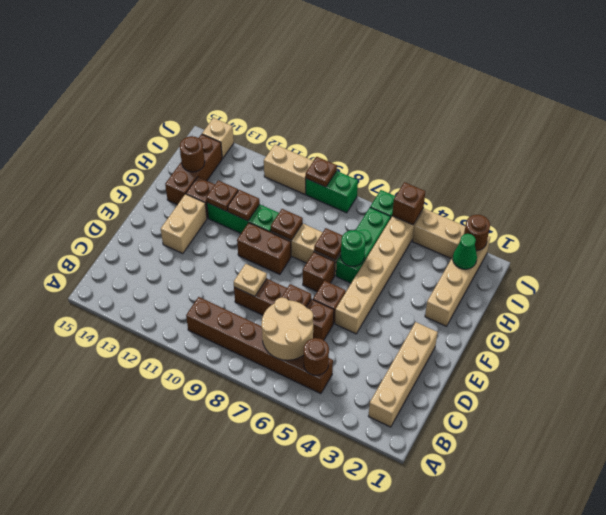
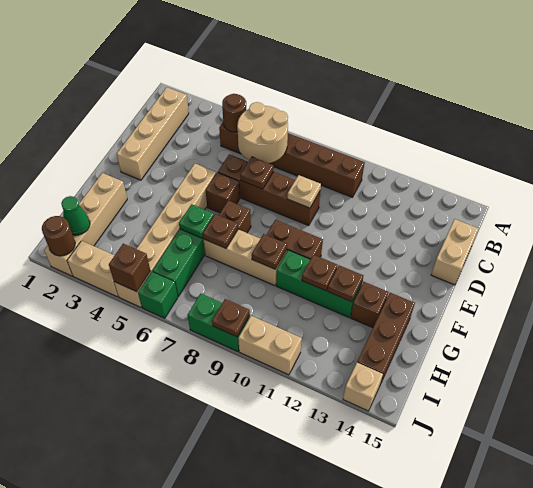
tan 1x2 brick [161,194,207,254] -> tan 1x2 brick moved to [431,219,478,285]
green 1x1 round brick [341,230,365,266] -> green 1x1 plate [179,204,214,238]
brown 1x1 round brick [180,136,205,172] -> none

